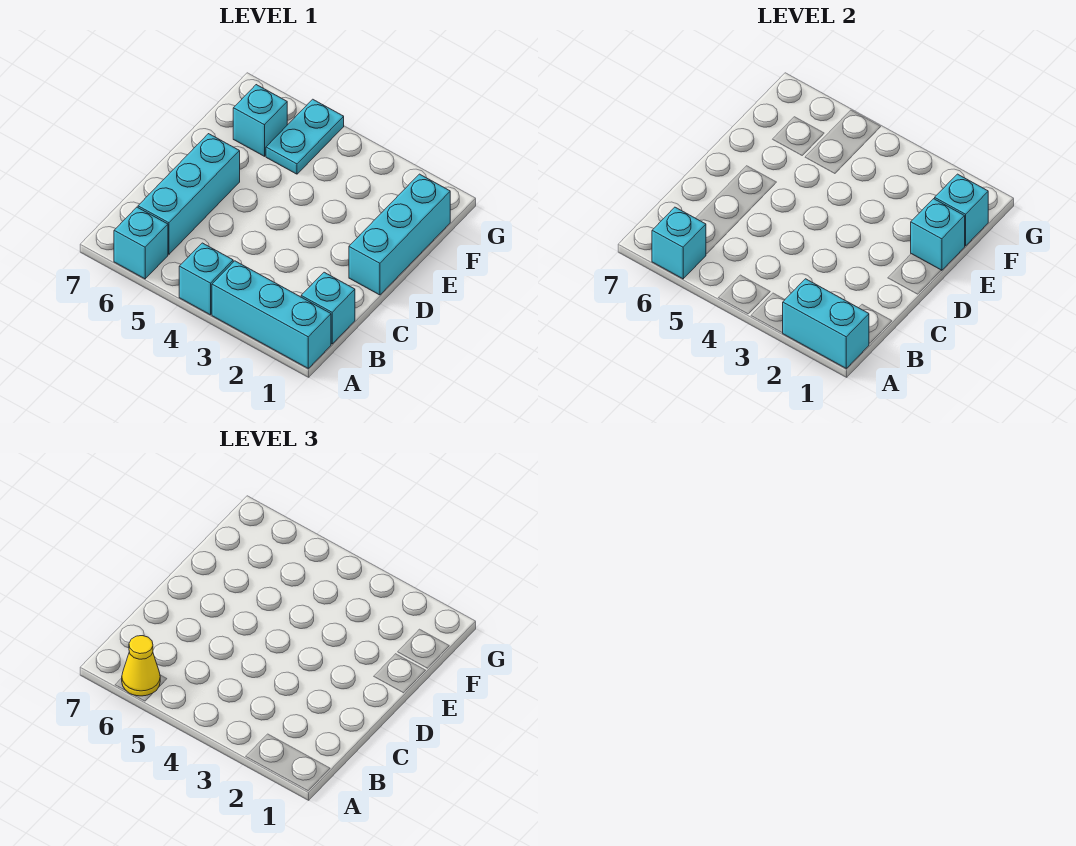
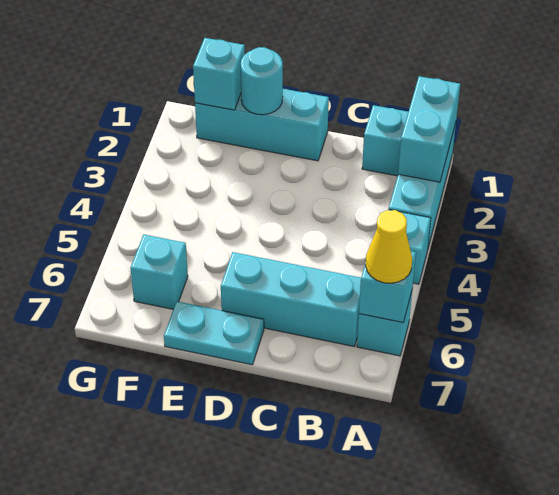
cyan 1x1 brick [911,199,965,270] -> cyan 1x1 round brick [241,47,283,115]
cyan 1x2 plate [266,99,344,174] -> cyan 1x2 plate moved to [164,302,264,365]

